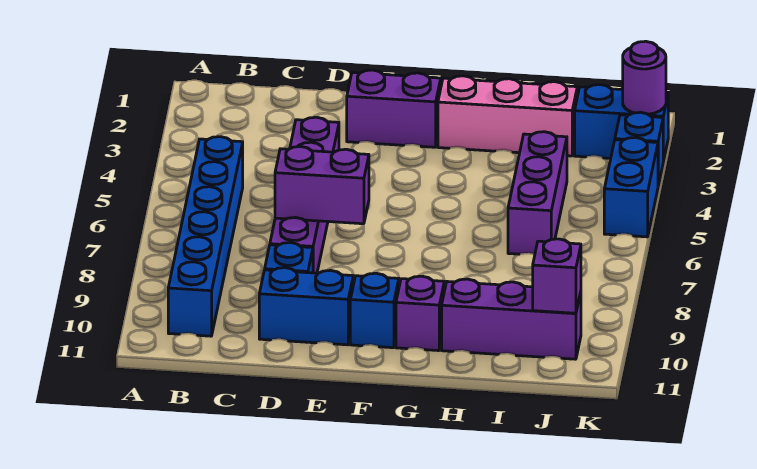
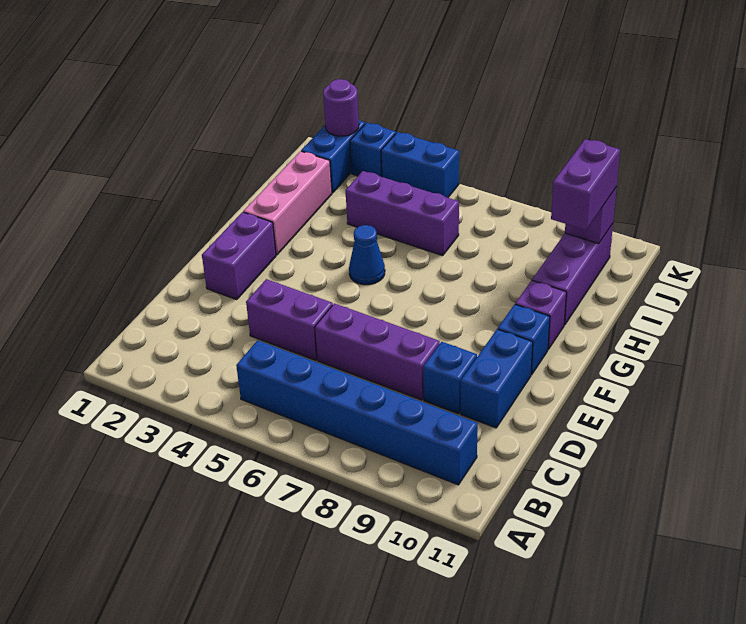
purple 1x2 brick [275,147,369,224] -> purple 1x2 brick moved to [551,139,620,230]
none -> blue 1x1 cone [349,225,385,285]

